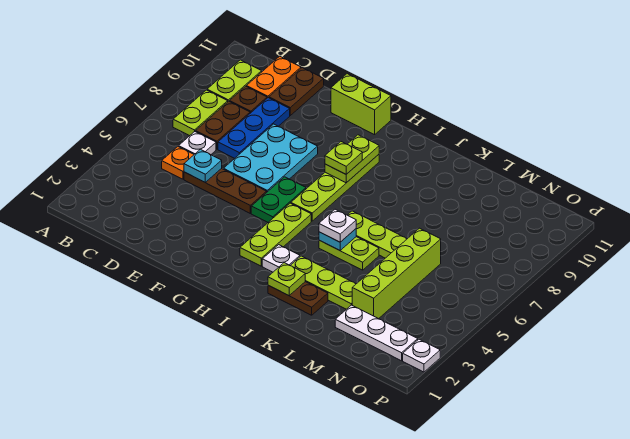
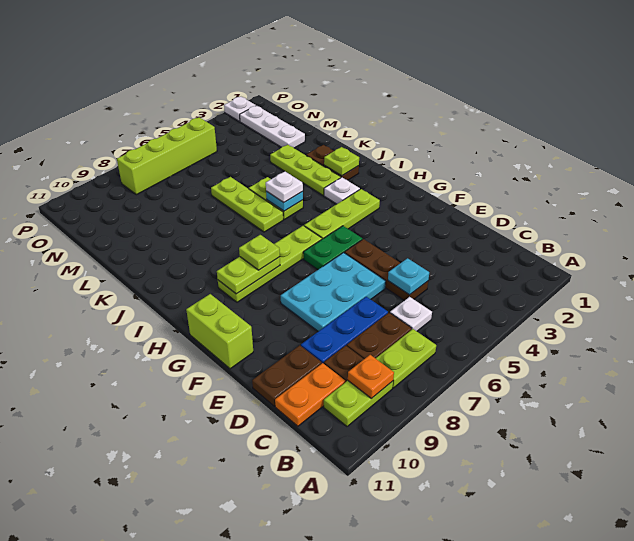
orange 1x1 plate [162,147,194,179] -> orange 1x1 plate moved to [348,355,394,399]
lime 1x4 brick [352,228,441,319] -> lime 1x4 brick moved to [117,117,217,195]

